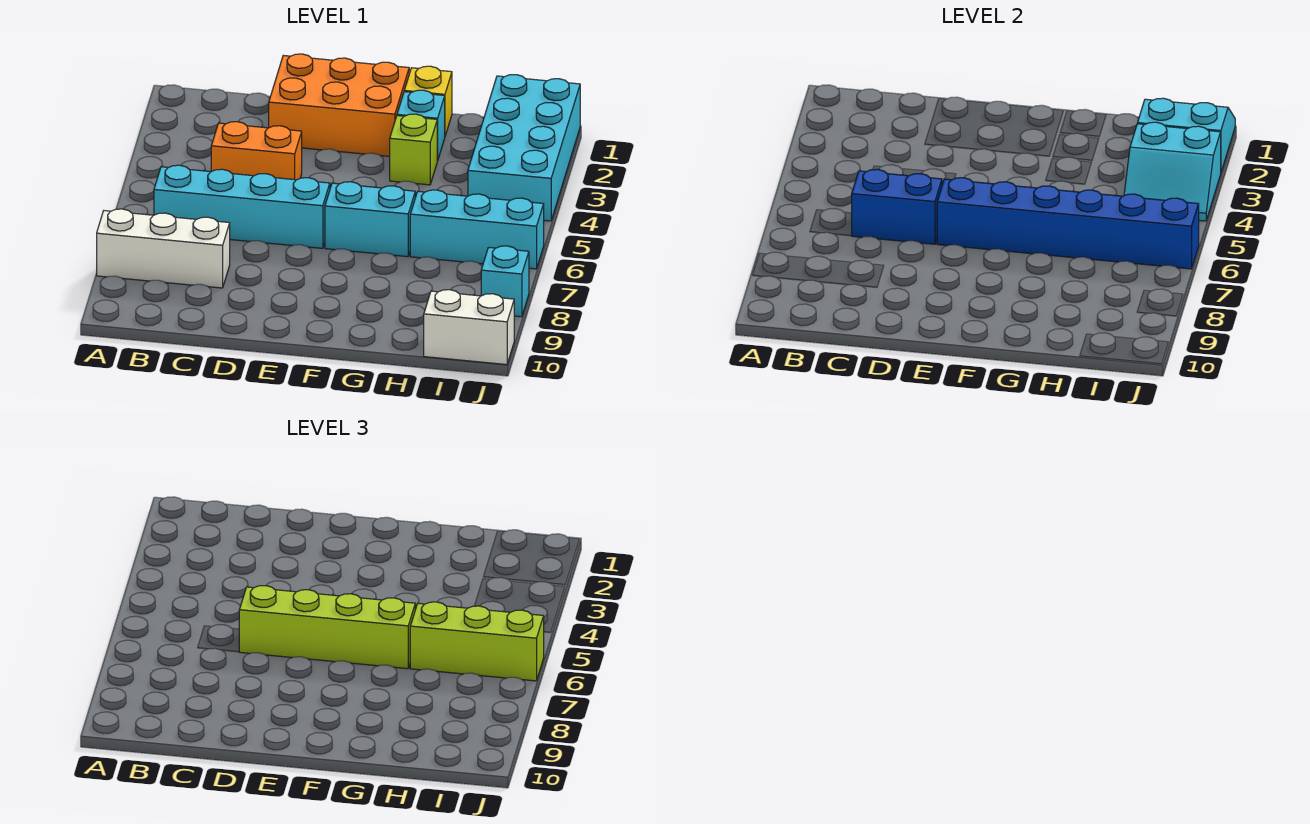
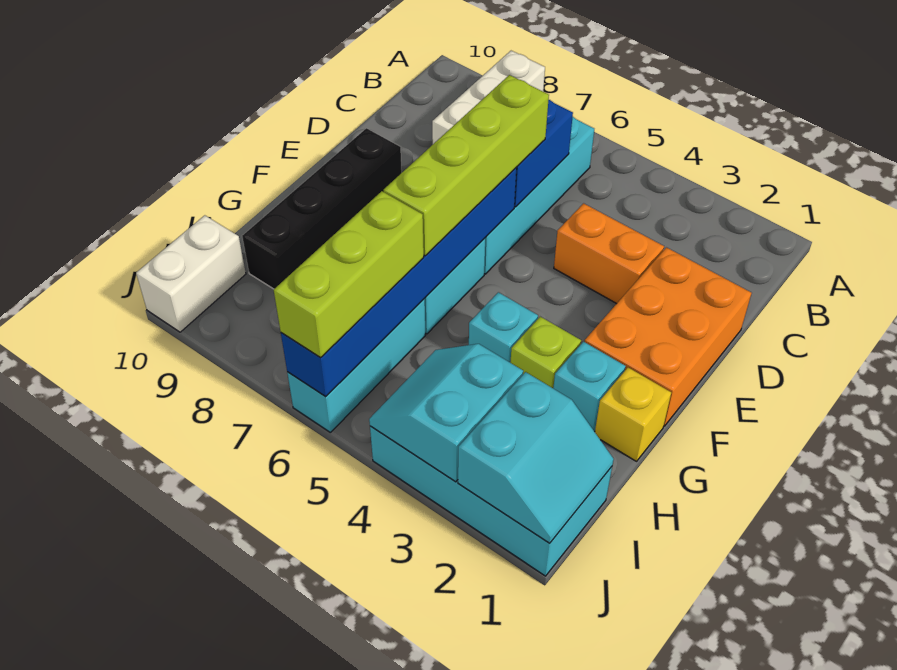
orange 1x2 brick [211,122,302,180] -> orange 1x2 brick turned to [554,203,664,304]
none -> black 1x4 brick [242,128,402,289]
cyan 1x1 brick [481,246,529,317] -> cyan 1x1 brick moved to [469,292,538,362]

